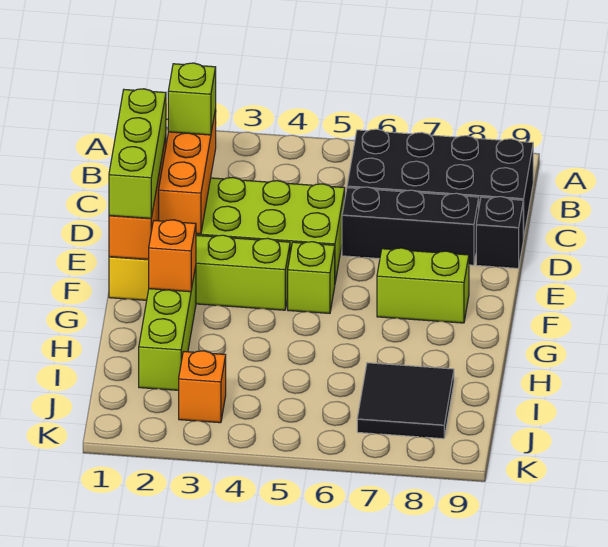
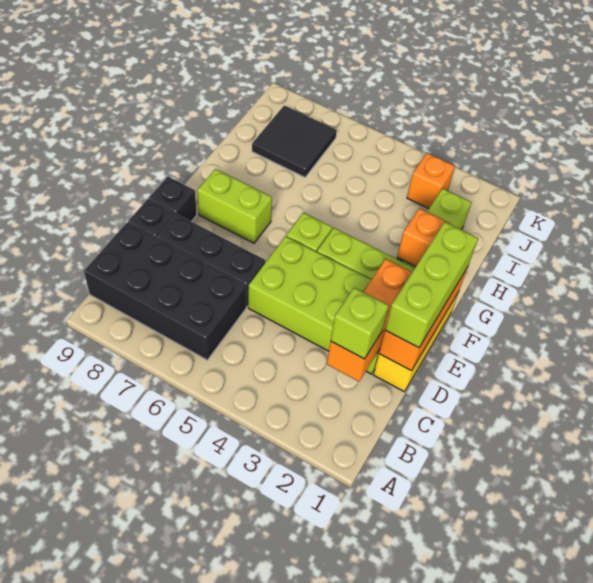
none -> black 1x1 brick [149,177,197,222]

